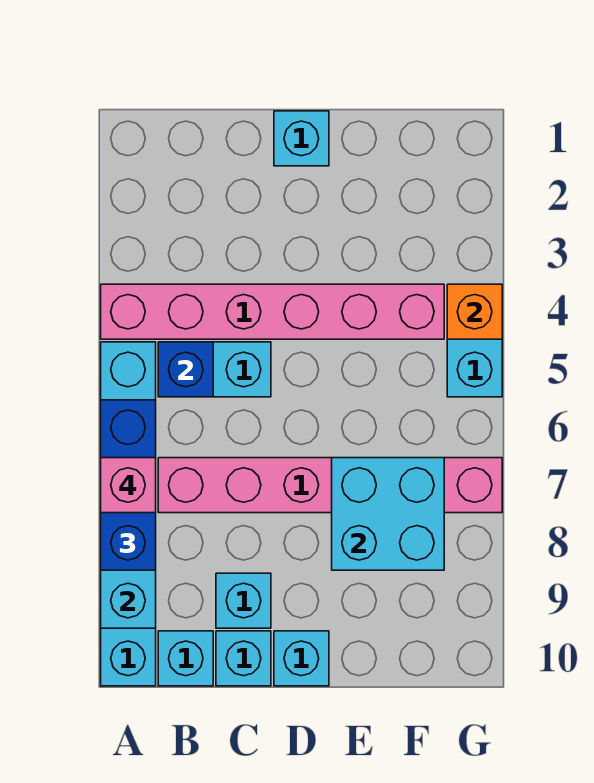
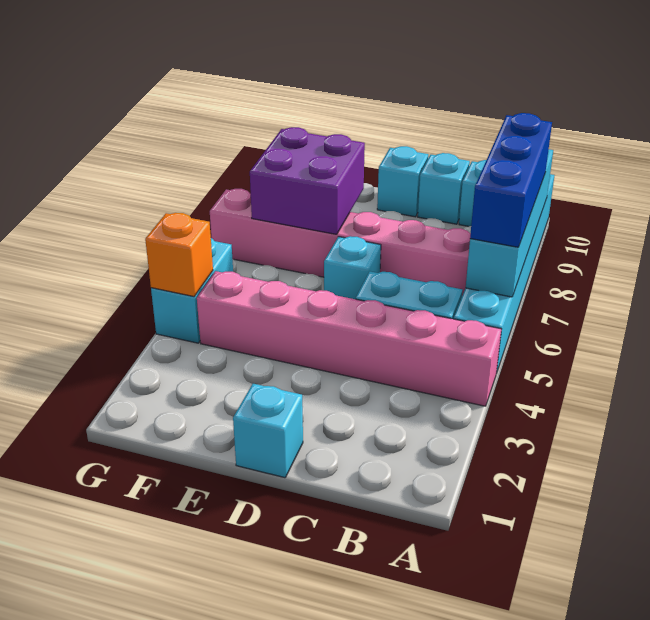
pink 1x1 brick [101,458,156,513] -> none
blue 1x1 brick [158,342,213,397] -> none
cyan 1x1 brick [216,573,271,628] -> cyan 1x1 brick moved to [324,236,381,299]
cyan 2x2 brick [332,458,444,570] -> purple 2x2 brick [250,127,365,234]

